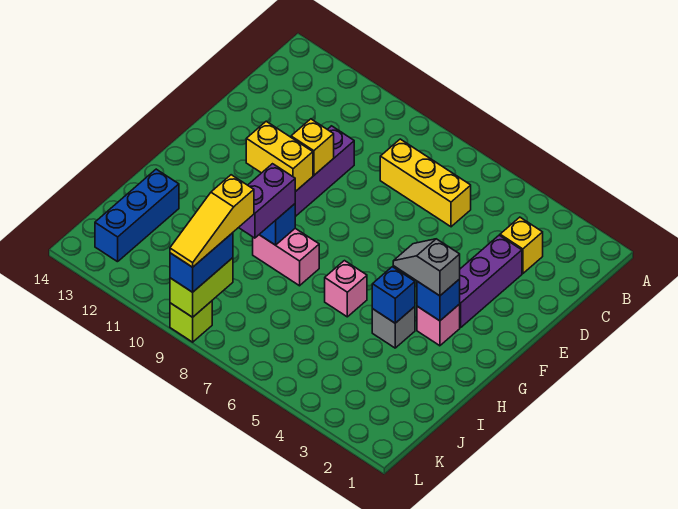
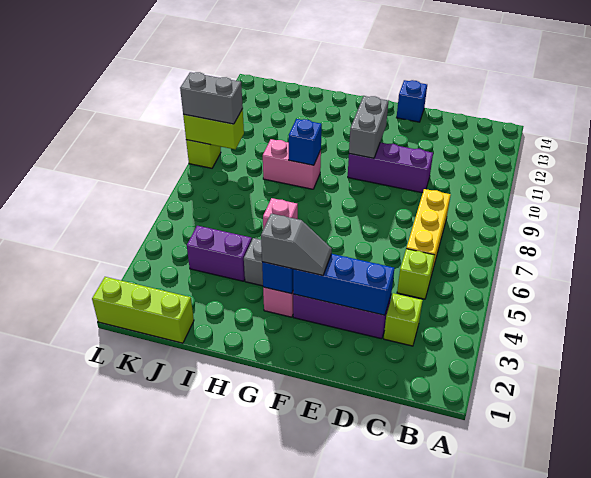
yellow 1x1 brick [500,217,543,274] -> lime 1x1 brick [384,293,423,346]
none -> lime 1x1 brick [397,249,435,299]
yellow 1x1 brick [291,119,334,175] -> none
yellow 1x2 brick [246,121,313,192] -> grey 1x2 brick [349,96,388,158]
grey 1x2 slope [393,239,460,296] -> grey 1x2 slope turned to [261,214,332,275]
blue 1x1 brick [372,267,415,323] -> blue 1x1 brick moved to [397,80,427,122]
pink 1x2 brick [253,228,319,286] -> pink 1x2 brick turned to [263,139,321,189]
purple 1x2 brick [239,164,295,238] -> purple 1x2 brick moved to [187,226,252,281]
blue 1x3 brick [95,169,179,262] -> blue 1x3 brick moved to [293,254,394,315]
none -> lime 1x3 brick [92,277,194,343]
yellow 1x3 slope [170,175,254,267] -> none
blue 1x2 brick [170,233,233,292] -> grey 1x2 brick [180,72,243,124]

